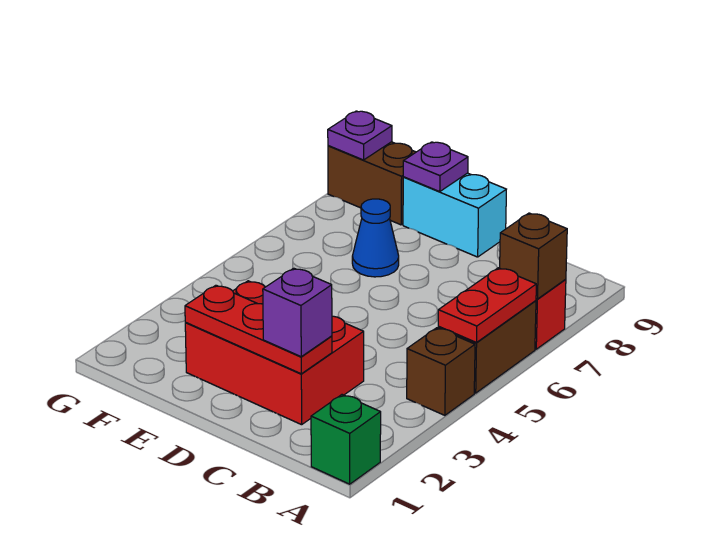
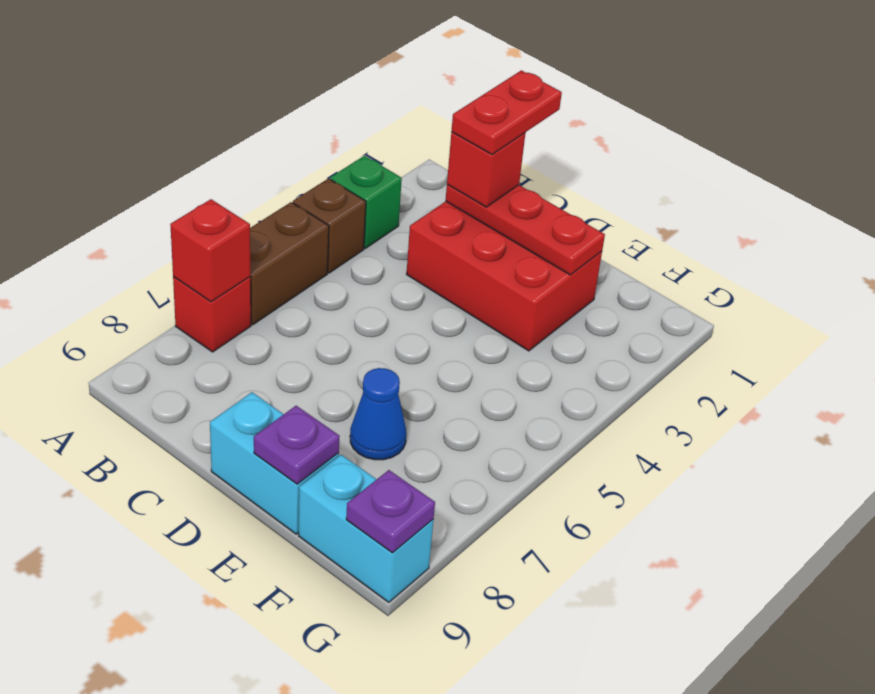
green 1x1 brick [311,395,381,484] -> green 1x1 brick moved to [330,156,402,248]
red 1x2 plate [438,268,536,343] -> red 1x2 plate moved to [451,70,562,155]
brown 1x1 brick [500,213,567,299] -> red 1x1 brick [170,199,250,302]
purple 1x1 brick [263,268,332,357] -> red 1x1 brick [447,132,525,207]
brown 1x2 brick [328,142,416,225] -> cyan 1x2 brick [299,455,433,602]

